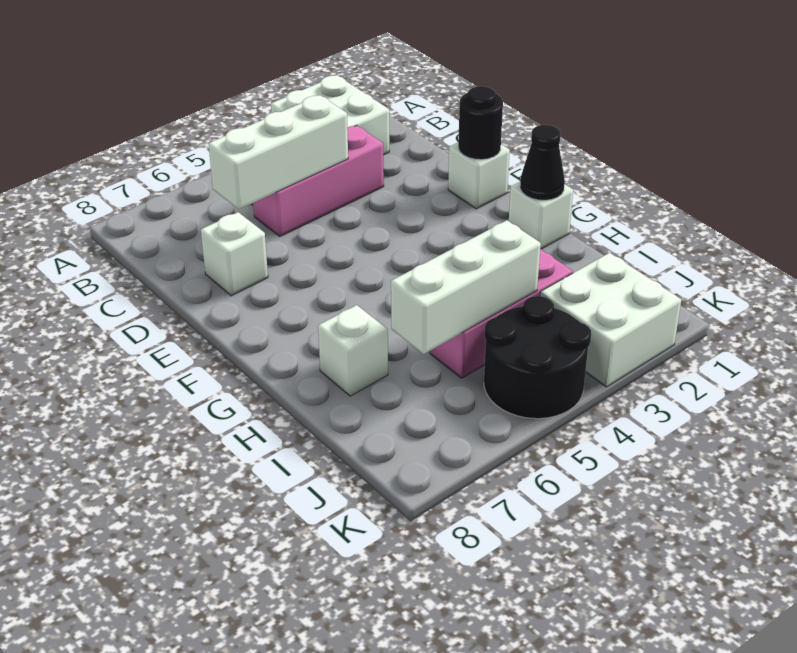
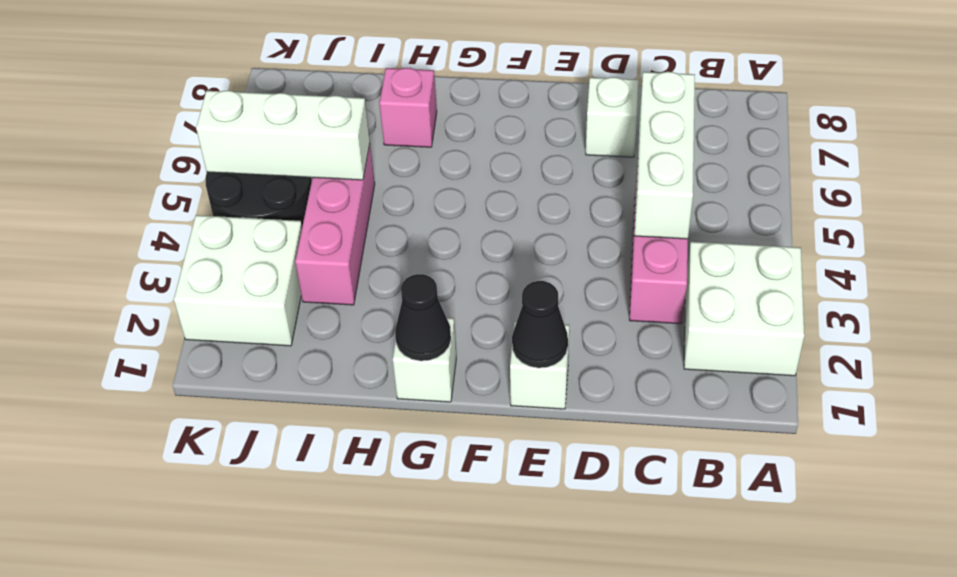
black 1x1 round brick [458,86,503,160] -> black 1x1 cone [512,281,568,368]
white 1x1 brick [318,305,388,396] -> pink 1x1 brick [380,68,437,147]
white 1x3 brick [391,220,541,354] -> white 1x3 brick turned to [196,91,370,180]

